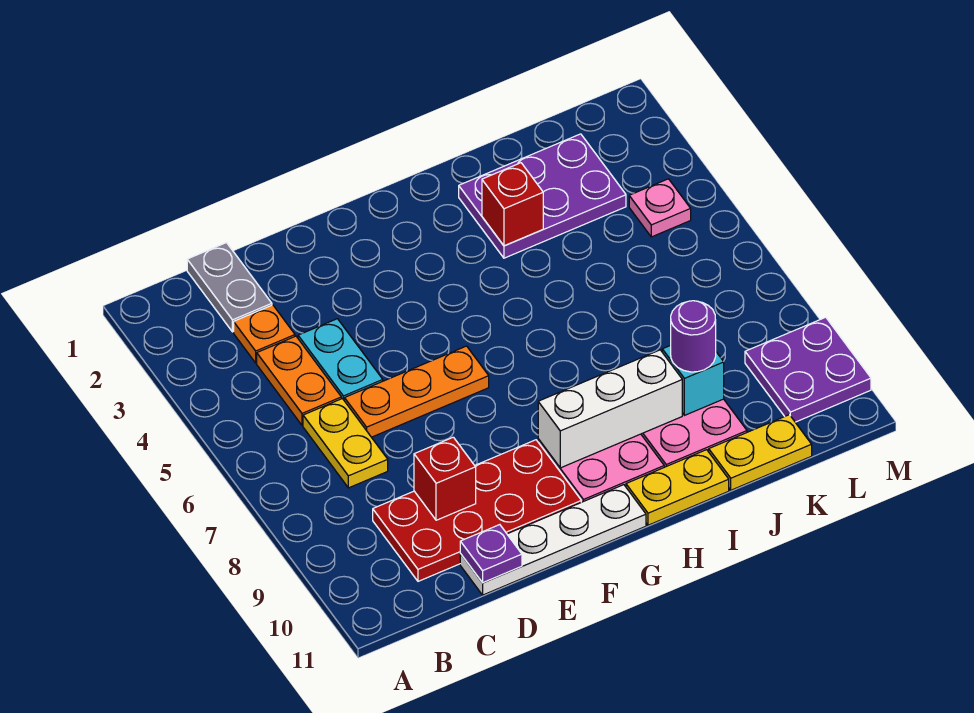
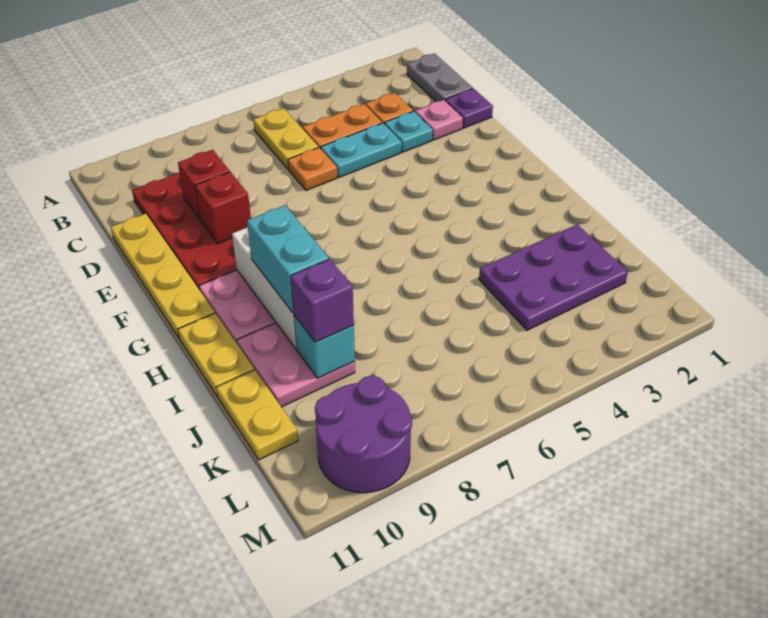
grey 1x2 plate [187,243,272,332] -> grey 1x2 plate turned to [407,54,472,102]
yellow 1x2 plate [303,399,388,488] -> yellow 1x2 plate turned to [253,108,318,169]
none -> cyan 1x1 plate [385,111,433,152]
orange 1x3 plate [345,346,489,437] -> orange 1x1 plate [288,147,337,190]
white 1x4 plate [460,485,646,595] -> yellow 1x4 plate [111,214,215,339]
purple 1x1 plate [460,525,522,583] -> purple 1x1 plate moved to [445,88,493,128]
none -> cyan 1x2 brick [247,205,329,313]
purple 2x3 plate [459,134,626,258] -> purple 2x3 plate turned to [479,224,628,330]
red 1x1 brick [482,163,543,246] -> red 1x1 brick moved to [195,172,251,243]
purple 1x1 round brick [671,301,716,372] -> purple 1x1 brick [290,259,354,342]
pink 1x1 plate [629,179,691,237] -> pink 1x1 plate moved to [415,100,463,140]
purple 2x2 plate [745,317,871,422] -> purple 2x2 round brick [315,376,412,493]

